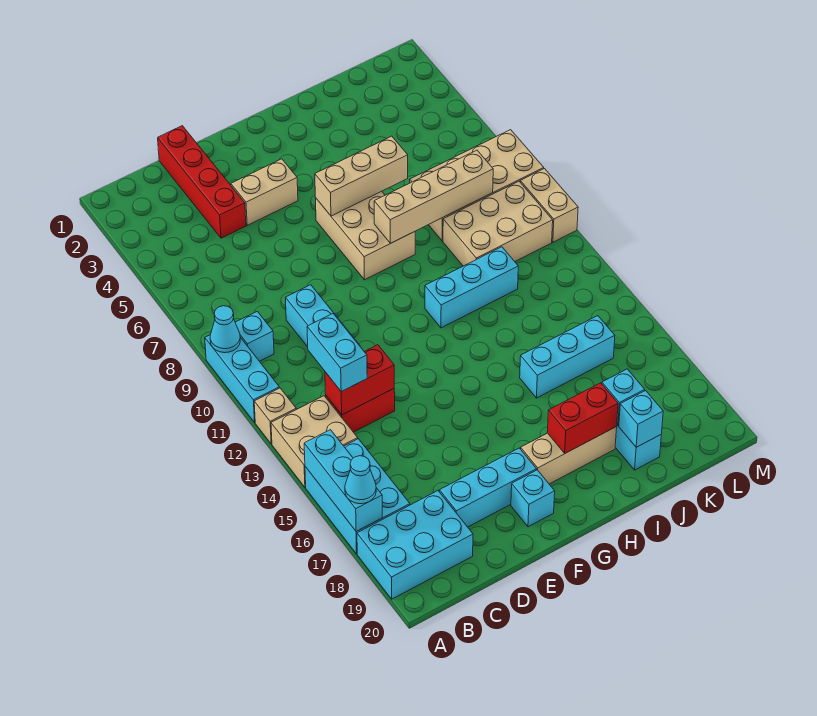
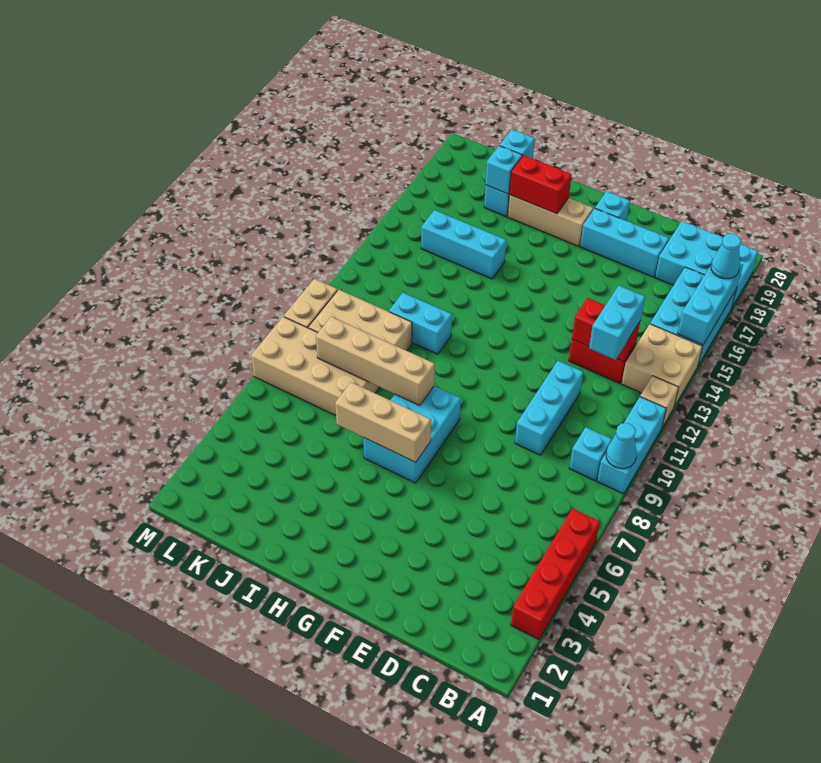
red 1x4 brick [158,126,246,238] -> red 1x4 brick moved to [511,509,600,639]
tan 1x2 brick [231,159,298,225] -> none
tan 2x3 brick [316,191,415,280] -> cyan 2x3 brick [363,386,461,483]
cyan 1x3 brick [425,247,518,328] -> cyan 1x2 brick [389,293,452,354]

